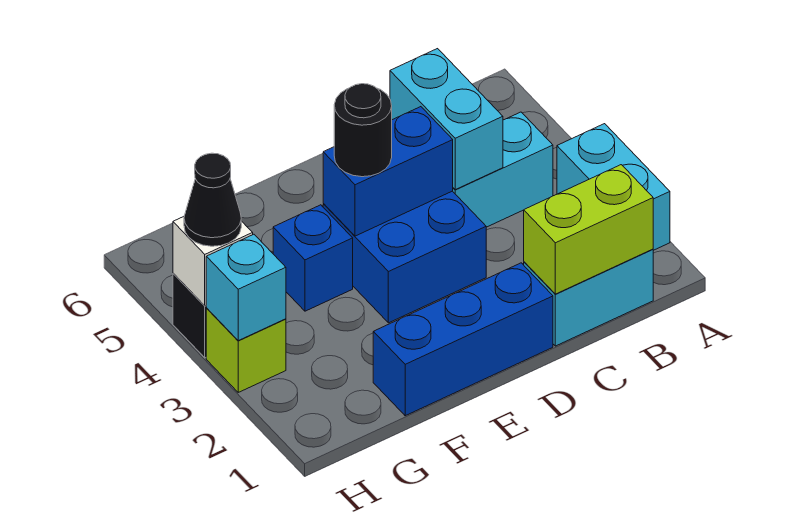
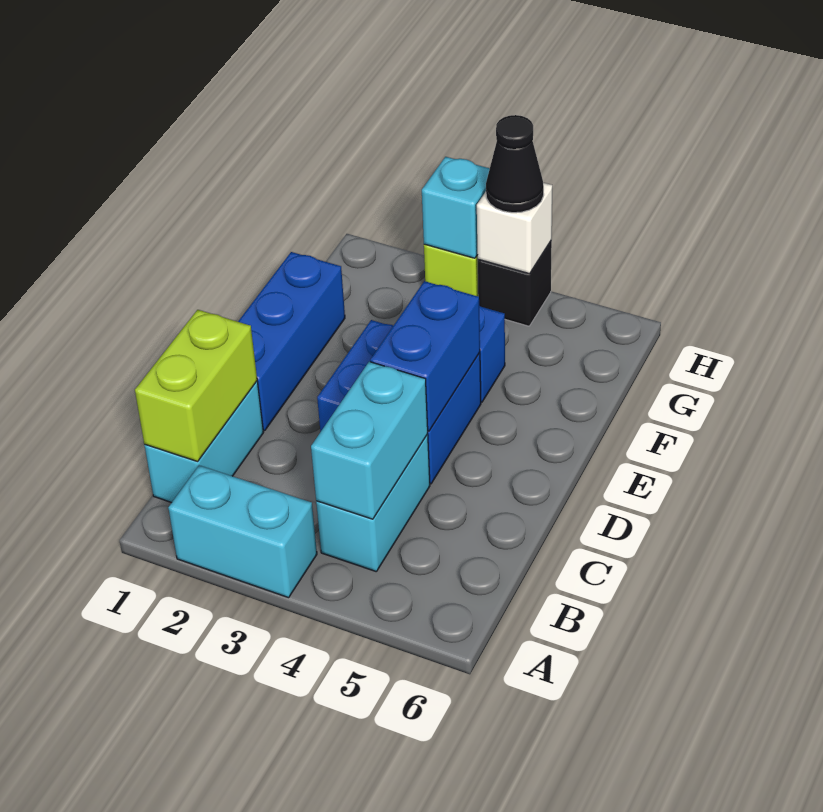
cyan 1x2 brick [390,49,503,190] -> cyan 1x2 brick turned to [311,362,428,519]
black 1x1 round brick [334,84,392,177] -> none

